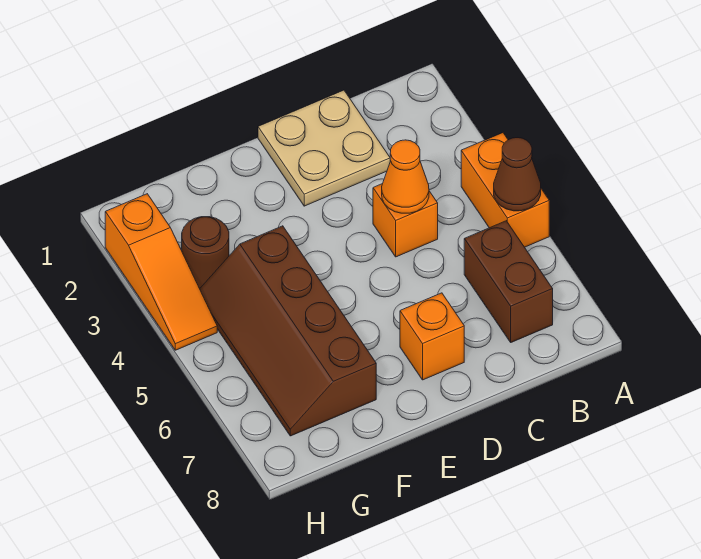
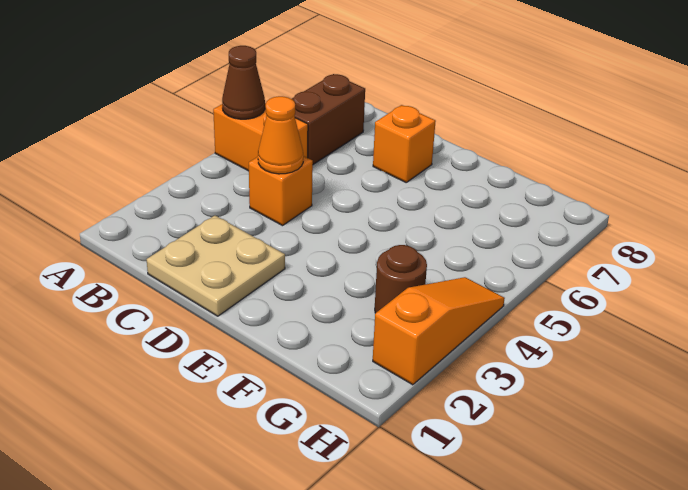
orange 1x2 brick [461,133,549,247] -> orange 1x2 brick turned to [213,103,308,171]
brown 2x4 slope [200,226,376,436] -> none

